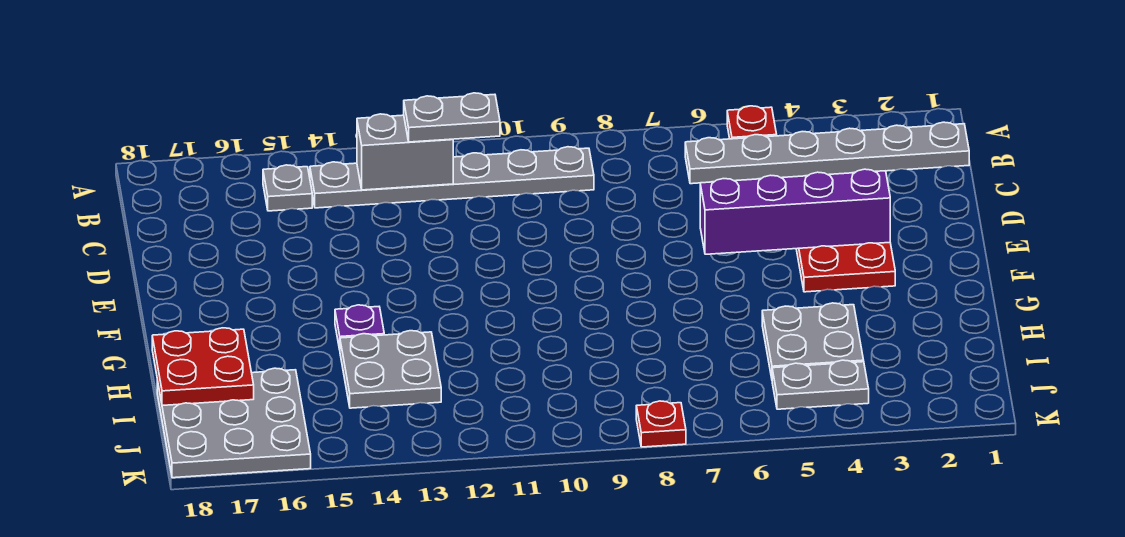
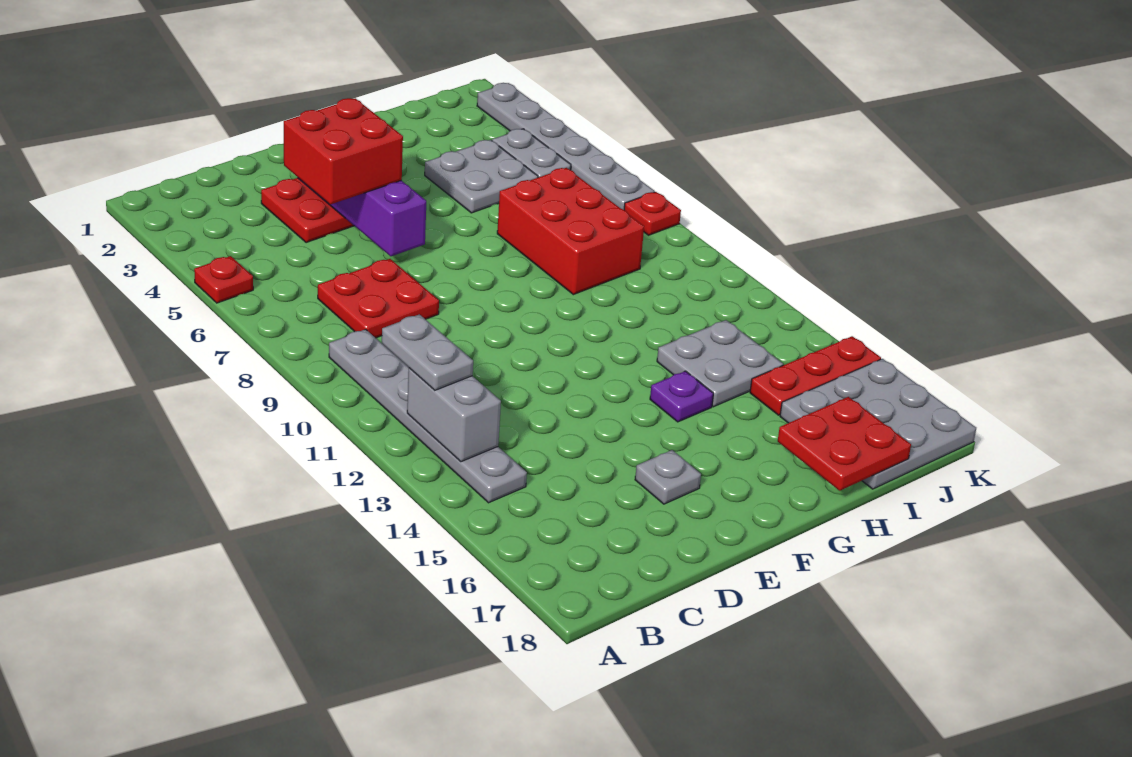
grey 1x6 plate [685,122,969,184] -> grey 1x6 plate moved to [477,83,655,210]
grey 1x1 plate [263,165,312,211] -> grey 1x1 plate moved to [635,450,701,504]
none -> red 2x2 plate [318,259,439,338]
none -> red 2x2 brick [284,98,403,204]
none -> red 2x3 brick [497,168,644,295]
none -> red 1x3 plate [750,336,881,415]

